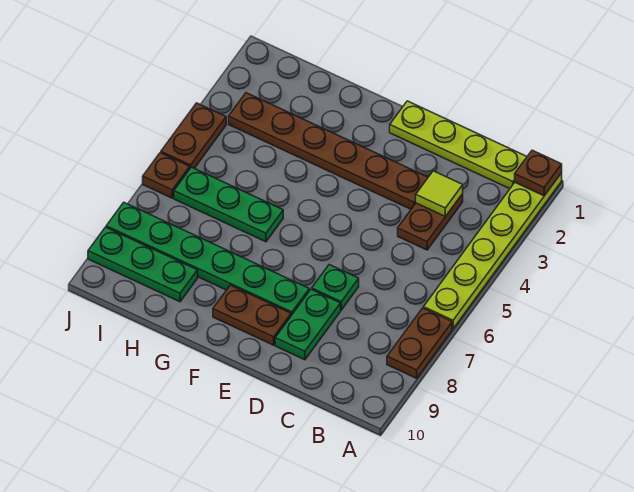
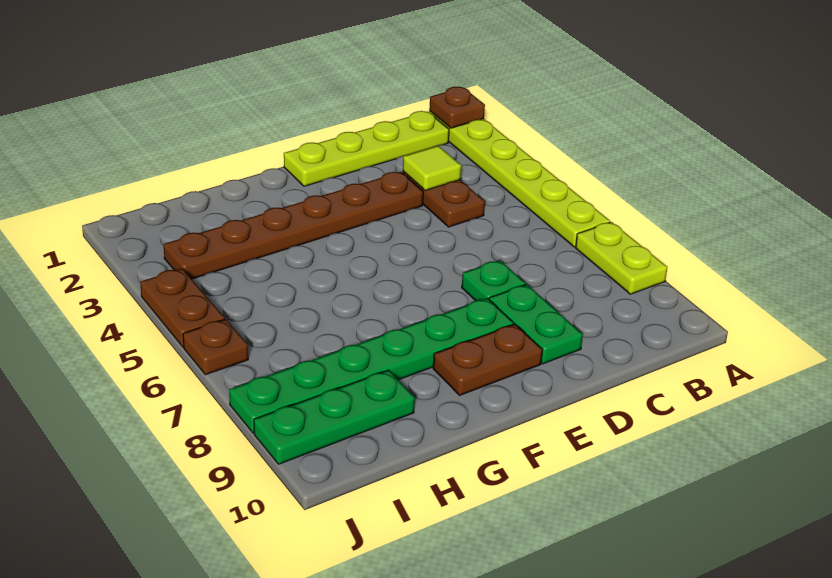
brown 1x2 plate [387,308,452,378] -> lime 1x2 plate [576,222,668,294]
green 1x3 plate [174,167,283,242] -> none

